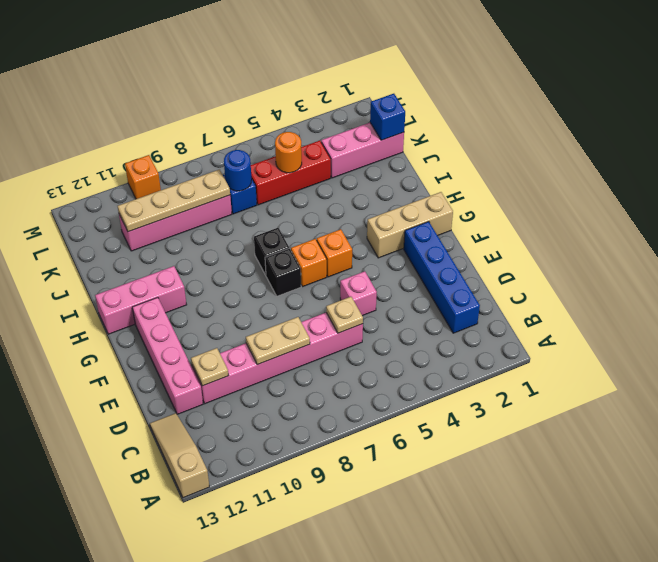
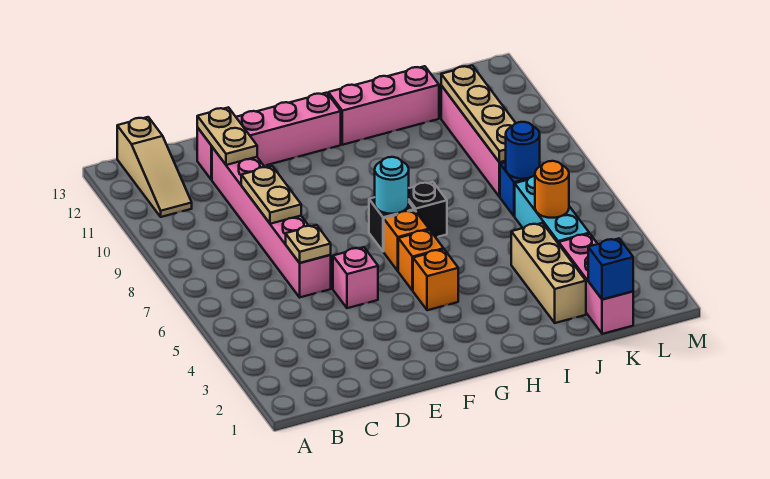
tan 1x3 slope [150,413,209,498] -> tan 1x3 slope turned to [117,117,192,217]
blue 1x4 brick [404,222,480,333] -> none
tan 1x1 plate [191,348,229,386] -> tan 1x2 plate [197,107,257,165]
tan 1x3 brick [367,192,453,258] -> tan 1x3 brick moved to [511,223,586,323]
none -> cyan 1x1 round brick [375,157,409,214]
pink 1x3 brick [95,266,187,334] -> pink 1x3 brick turned to [328,66,439,145]
red 1x3 brick [251,141,331,205] -> cyan 1x3 brick [515,176,590,244]
orange 1x1 brick [125,155,161,199] -> orange 1x1 brick moved to [413,249,458,310]

